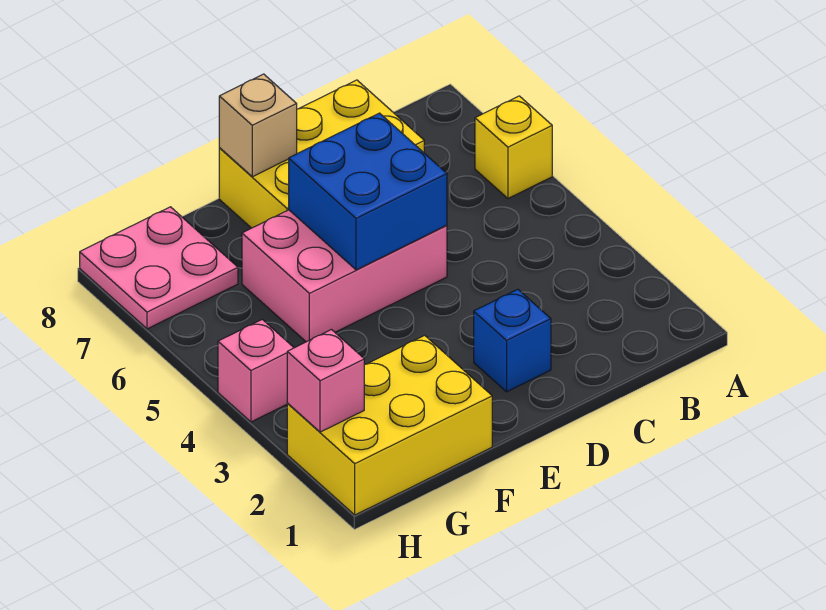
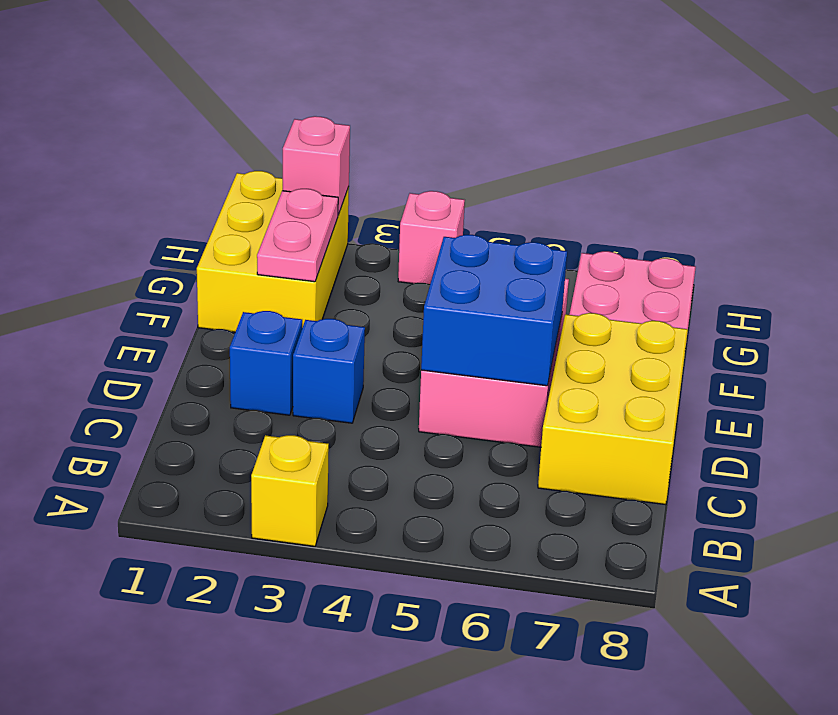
yellow 1x1 brick [475,96,552,198] -> yellow 1x1 brick moved to [251,435,329,546]
none -> blue 1x1 brick [293,319,365,423]
tan 1x1 brick [219,74,297,177] -> none
none -> pink 1x2 plate [257,189,338,282]

